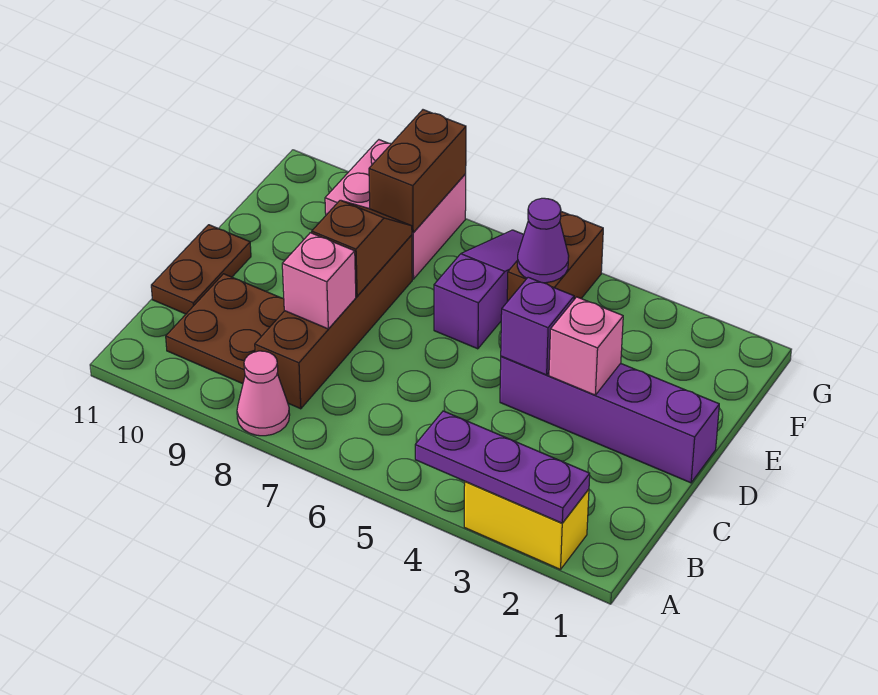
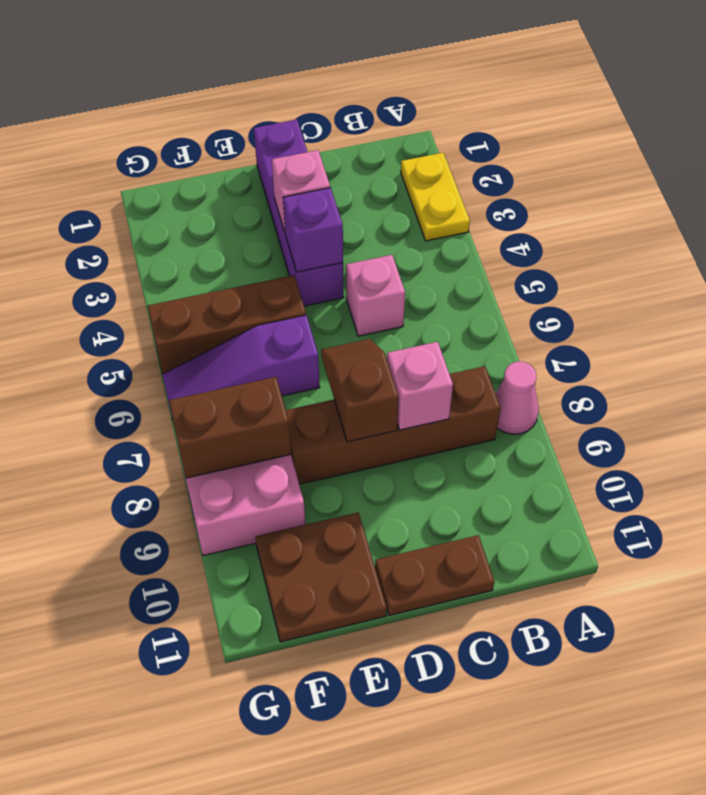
yellow 1x2 brick [464,481,589,570] -> yellow 1x2 plate [401,153,470,241]
purple 1x3 plate [415,411,590,523] -> none
brown 2x2 plate [166,274,284,384] -> brown 2x2 plate moved to [255,512,387,642]
none -> pink 1x1 brick [346,255,405,336]
brown 1x2 slope [312,200,412,296] -> brown 1x2 slope turned to [321,339,399,442]
brown 1x2 brick [507,212,603,302] -> brown 1x3 brick [147,275,306,374]
purple 1x1 cone [517,198,569,283] -> none

